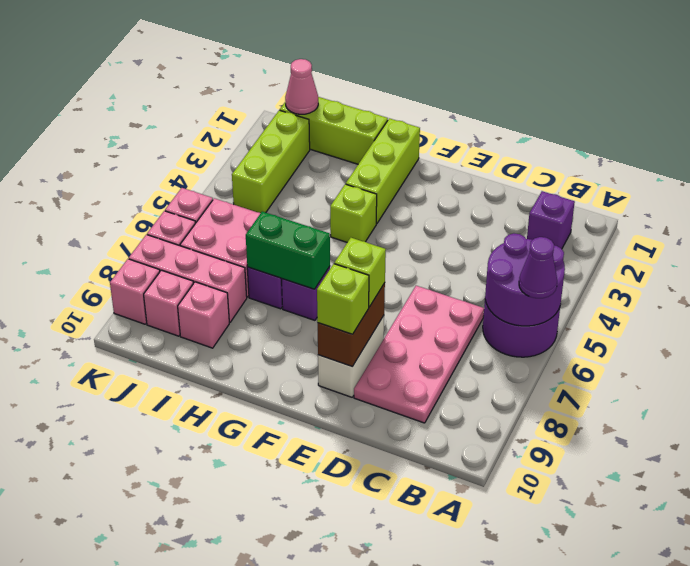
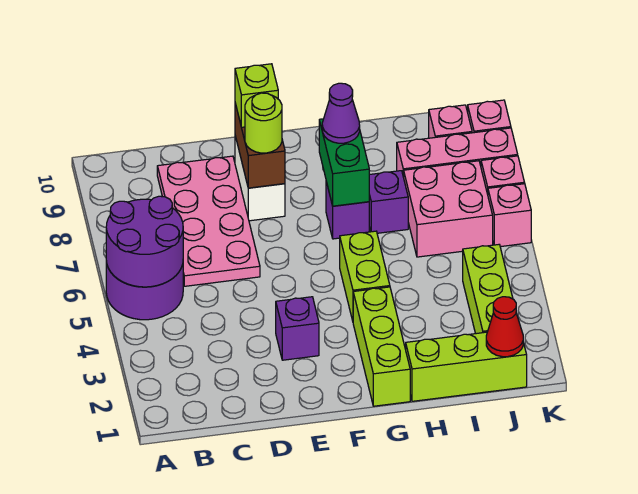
purple 1x1 cone [519,237,557,298] -> purple 1x1 cone moved to [322,83,360,143]
purple 1x1 brick [527,191,575,249] -> purple 1x1 brick moved to [276,297,319,360]
lime 1x1 brick [334,238,386,307] -> lime 1x1 round brick [245,93,282,153]
lime 1x1 brick [330,184,377,242] -> lime 1x2 brick [340,231,390,321]
green 1x2 brick [246,211,330,289] -> green 1x2 brick turned to [319,119,369,206]
pink 1x1 brick [178,282,229,348] -> none
pink 1x1 cone [285,59,318,114] -> red 1x1 cone [486,297,523,357]

